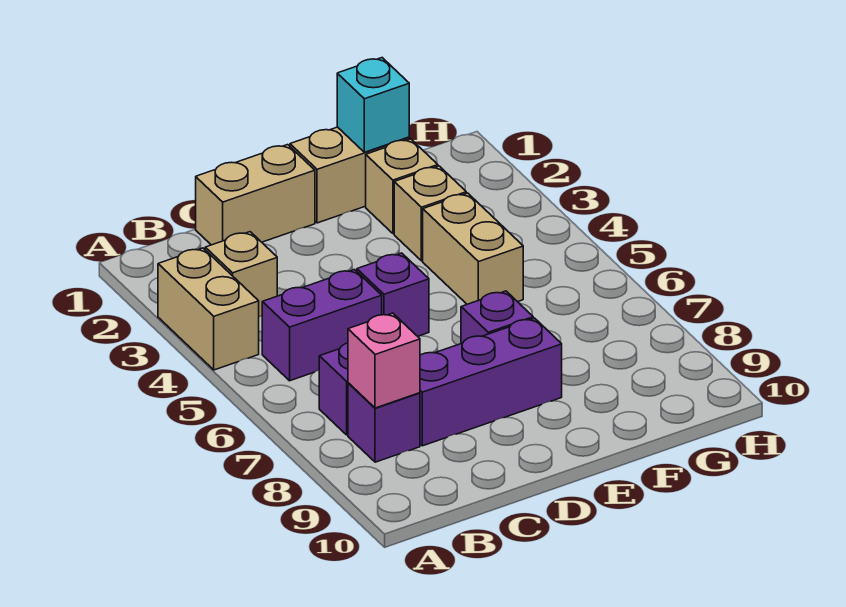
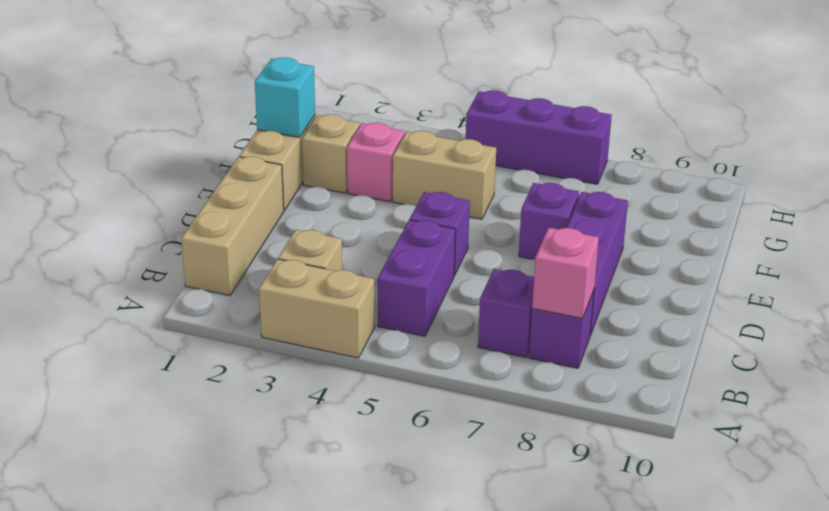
tan 1x2 brick [196,145,315,245] -> tan 1x3 brick [181,156,284,296]
tan 1x1 brick [394,166,466,261] -> pink 1x1 brick [347,122,405,202]
none -> purple 1x3 brick [466,90,612,184]

